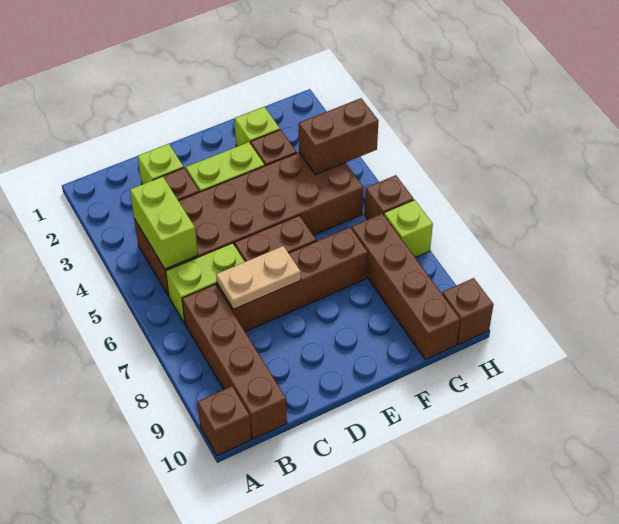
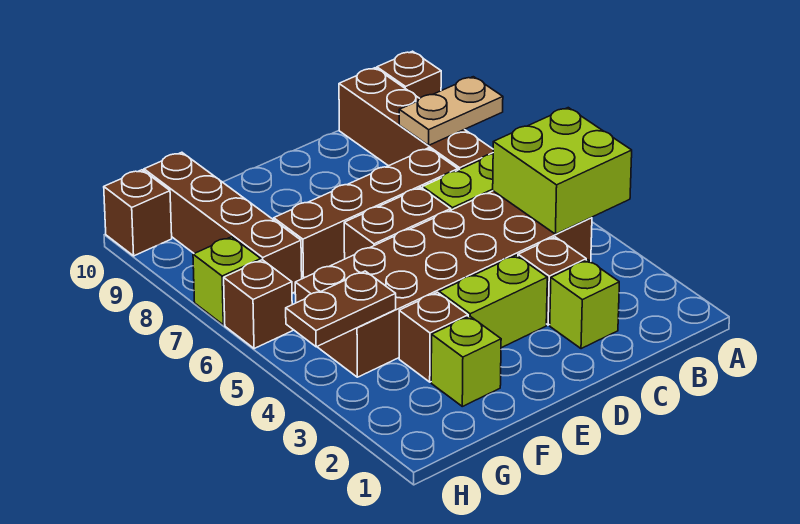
lime 1x2 brick [130,177,198,269] -> lime 2x2 brick [493,108,632,234]
tan 1x2 plate [216,246,301,309] -> tan 1x2 plate moved to [399,77,503,146]
brown 1x2 brick [299,98,378,175] -> brown 1x2 plate [286,271,396,347]

